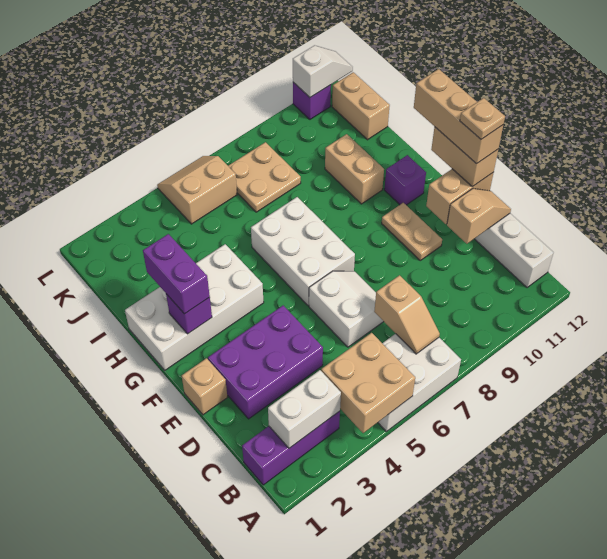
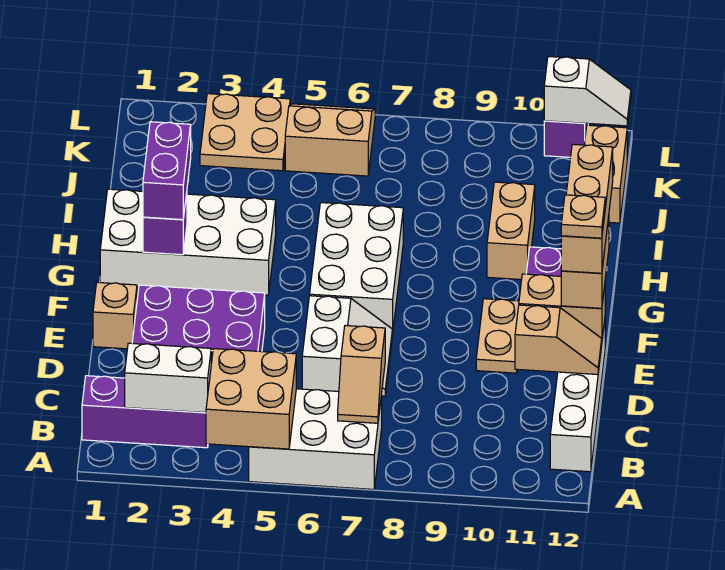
tan 2x2 plate [228,142,301,212] -> tan 2x2 plate moved to [200,94,290,171]

